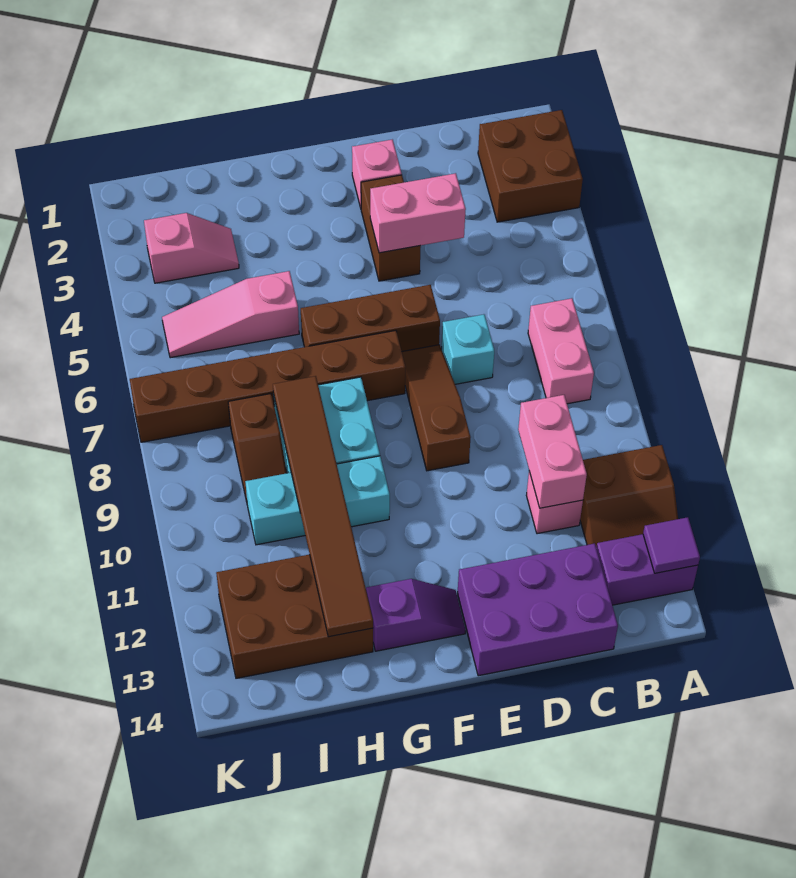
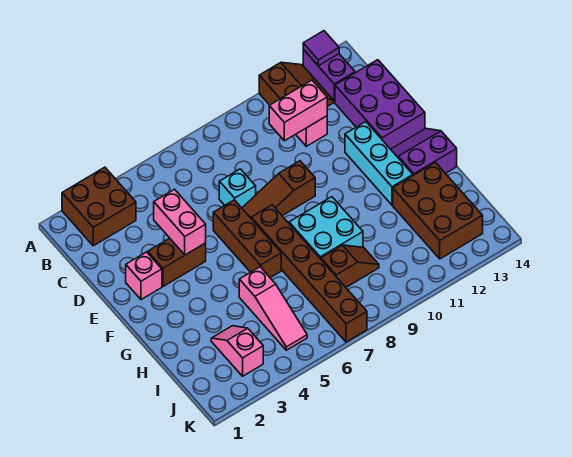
pink 1x2 brick [528,298,594,404] -> none
purple 1x2 slope [366,579,465,651] -> purple 2x2 slope [391,128,457,175]
cyan 1x3 brick [245,456,390,545] -> cyan 1x3 brick moved to [345,122,413,205]
brown 1x6 tile [273,376,373,637] -> none

